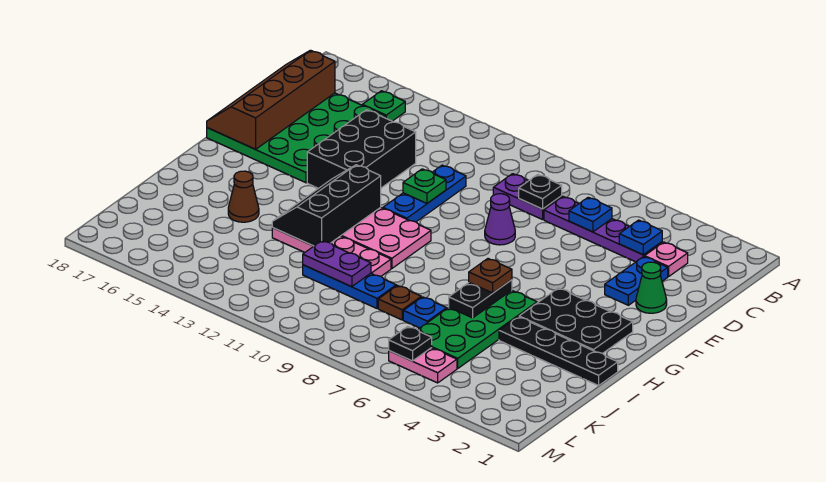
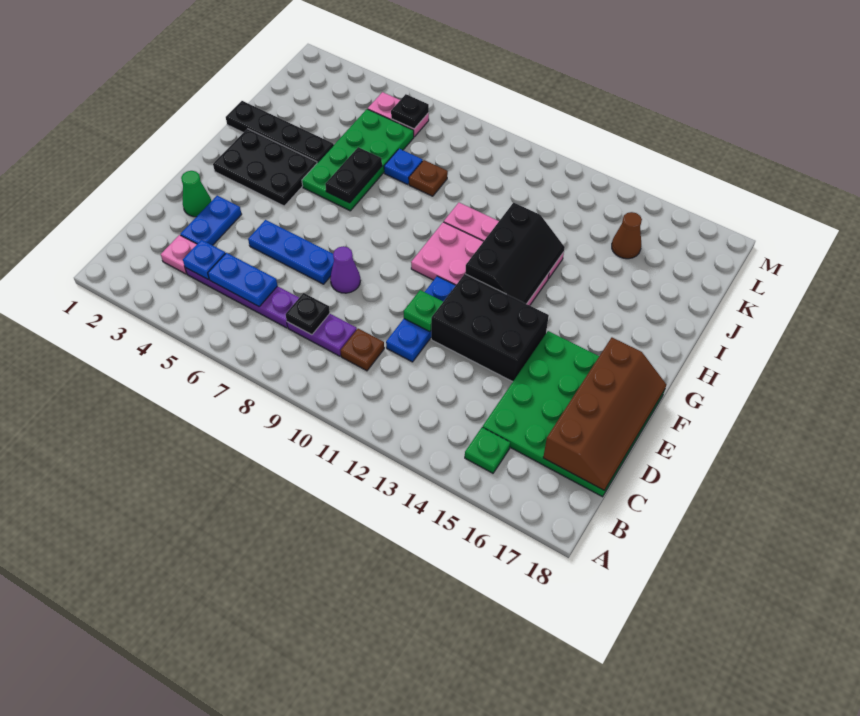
blue 1x1 plate [569,197,612,232] -> blue 1x2 plate [208,253,277,306]
black 2x3 brick [307,110,416,188] -> black 2x3 brick turned to [431,274,549,382]
brown 1x1 plate [469,259,512,293] -> brown 1x1 plate moved to [340,329,384,371]
brown 1x1 cone [228,171,259,222] -> brown 1x1 cone moved to [612,212,642,259]
blue 1x3 plate [303,265,396,308] -> blue 1x3 plate moved to [248,220,334,284]
purple 1x2 plate [303,241,371,287] -> none

